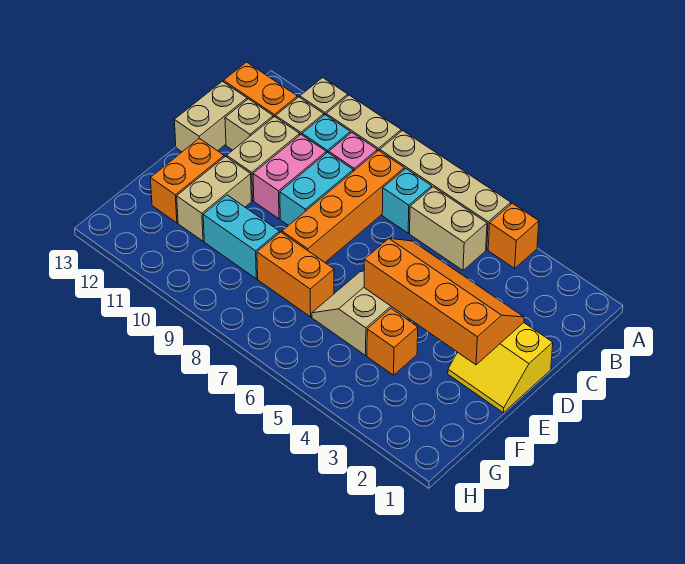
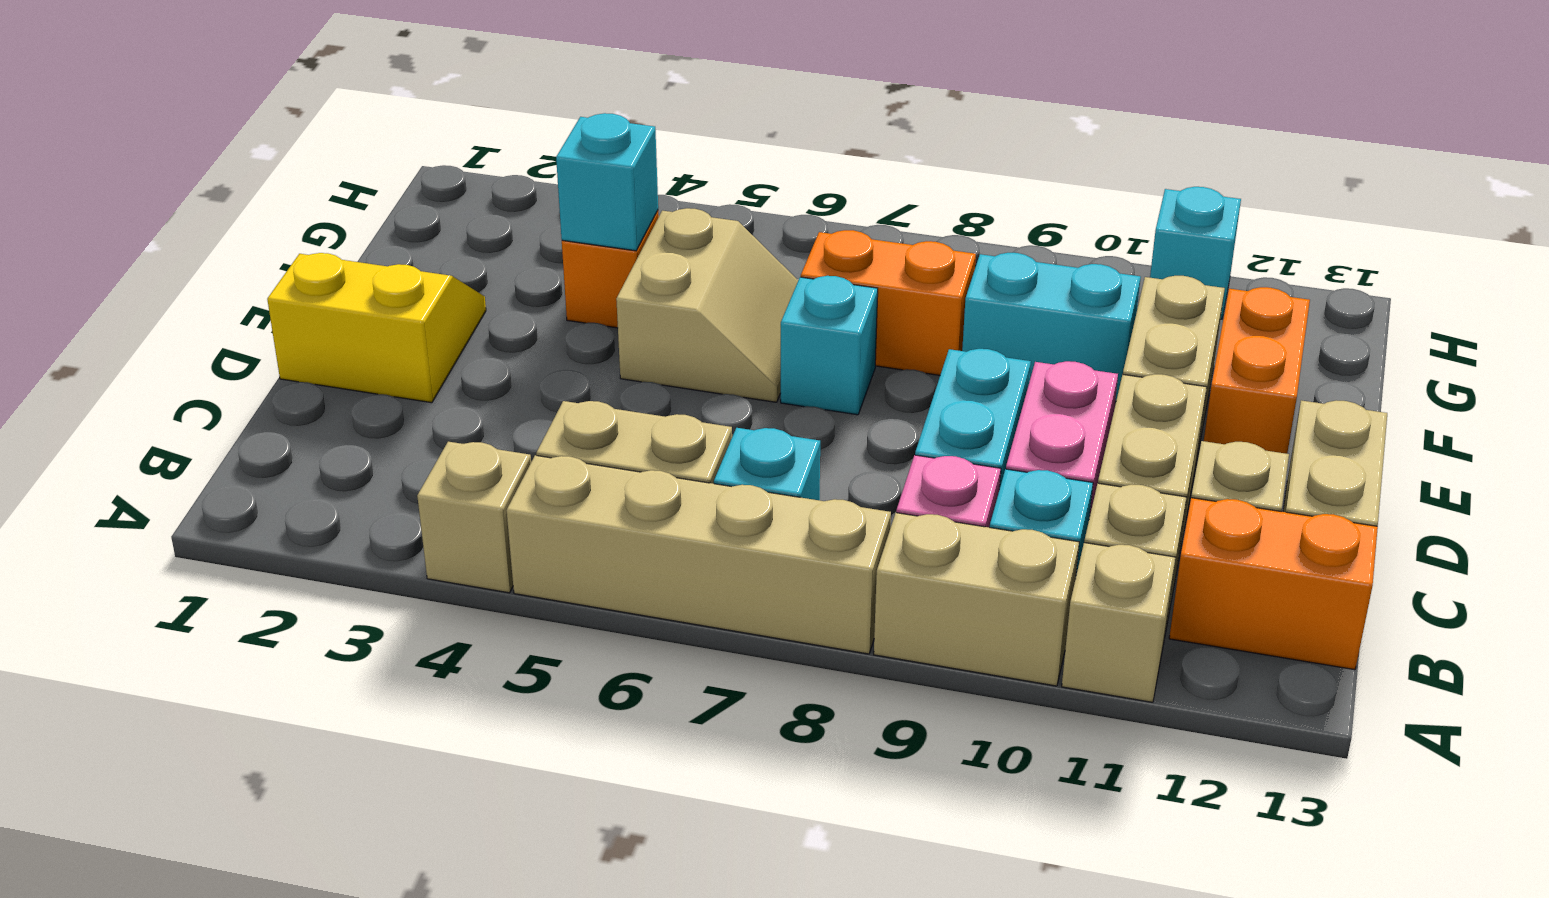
orange 1x1 brick [488,203,539,268] -> tan 1x1 brick [417,442,531,593]
orange 1x4 brick [282,150,404,262] -> none
orange 2x4 slope [364,238,524,365] -> none
none -> cyan 1x1 brick [781,276,878,415]
none -> cyan 1x1 brick [556,113,658,251]
none -> cyan 1x1 brick [1150,187,1241,319]

